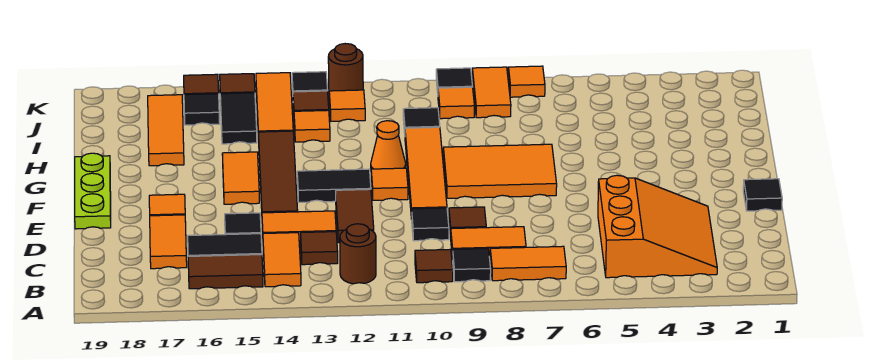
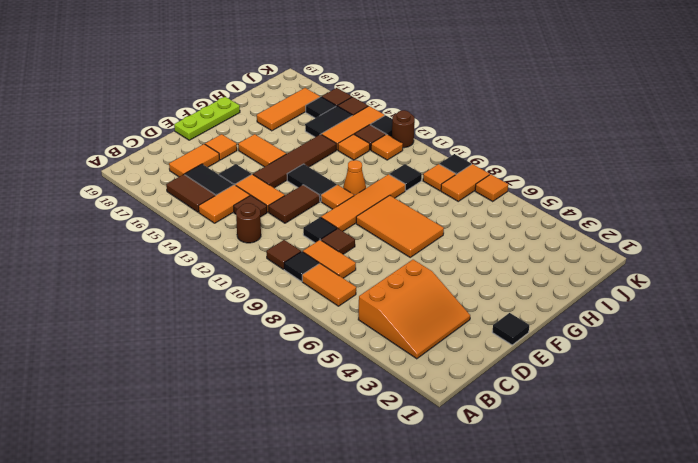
orange 1x2 tile [222,152,259,204] -> orange 1x2 tile turned to [238,134,286,167]

